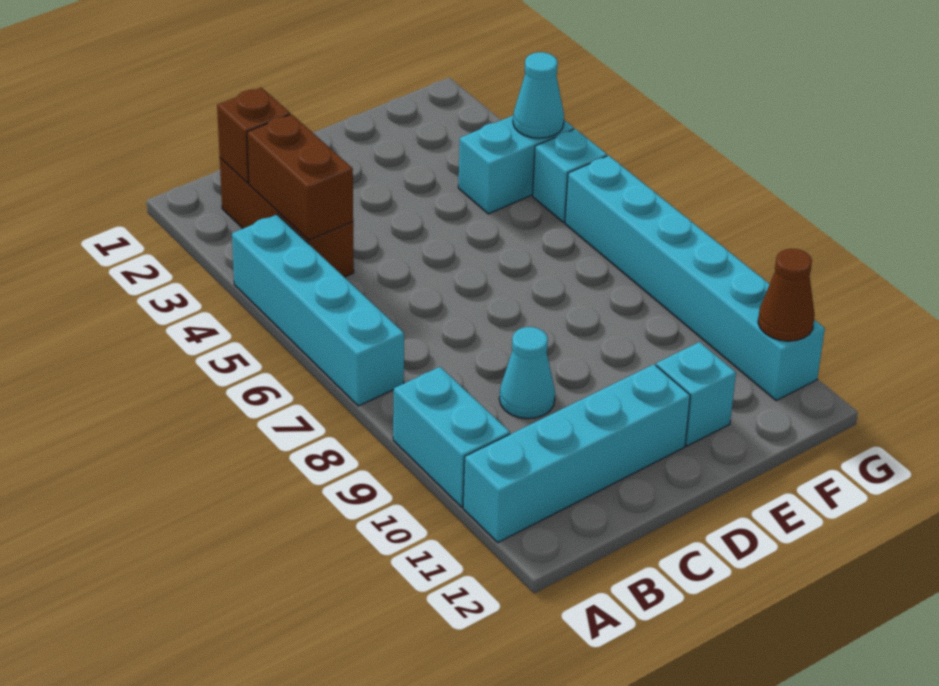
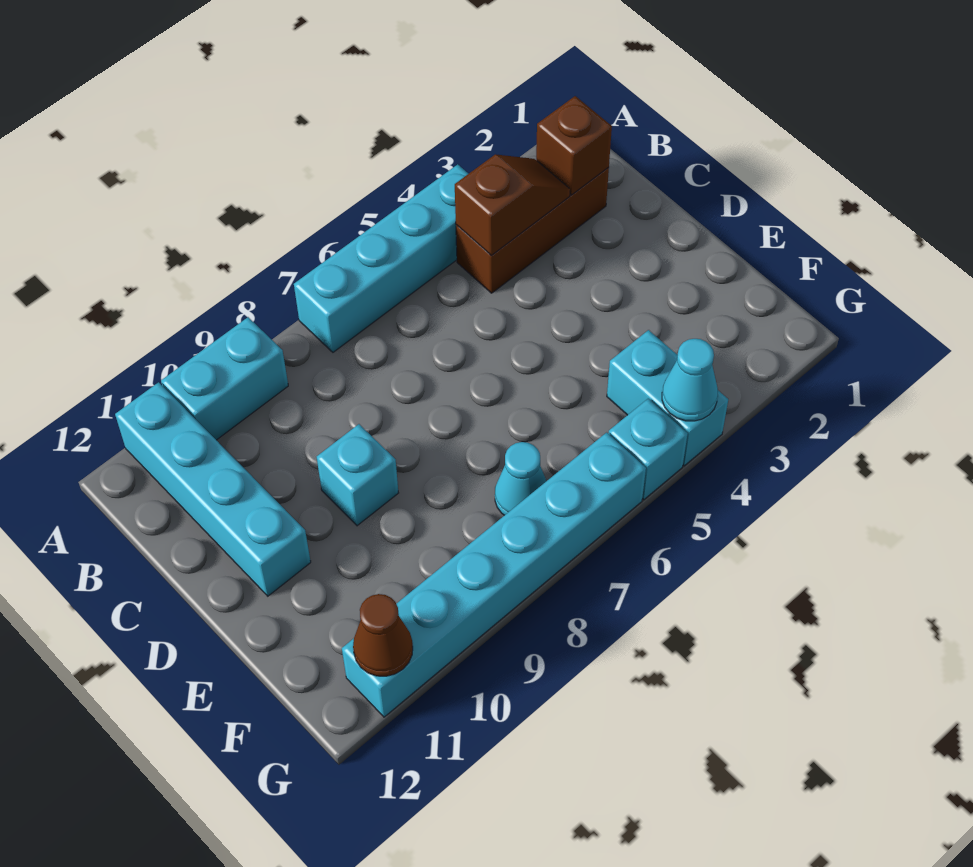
brown 1x2 brick [247,114,353,240] -> brown 1x2 slope [455,154,570,256]
cyan 1x1 cone [499,327,555,419] -> cyan 1x1 cone moved to [495,442,546,515]
cyan 1x1 brick [656,342,736,446] -> cyan 1x1 brick moved to [317,424,398,526]

